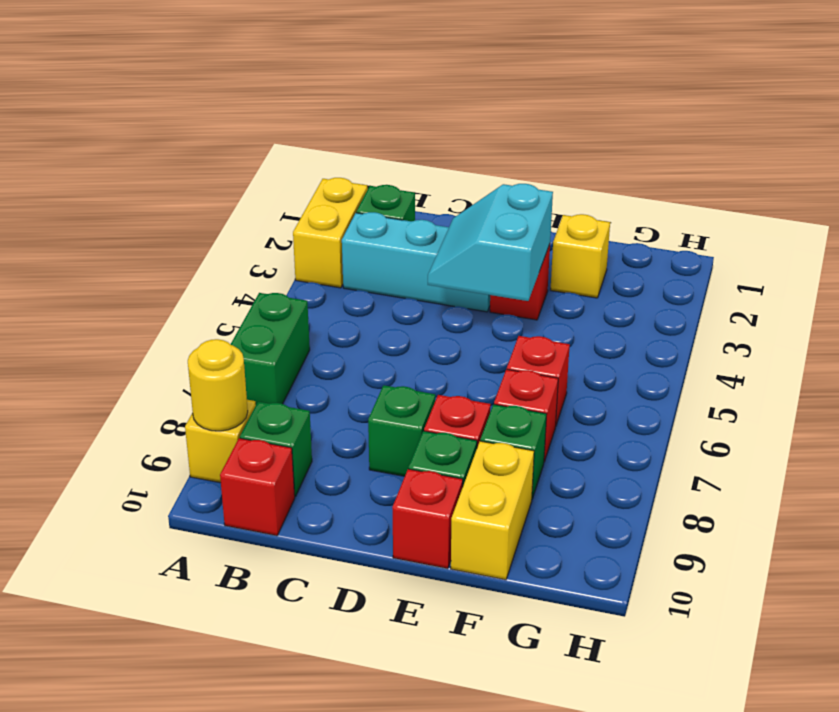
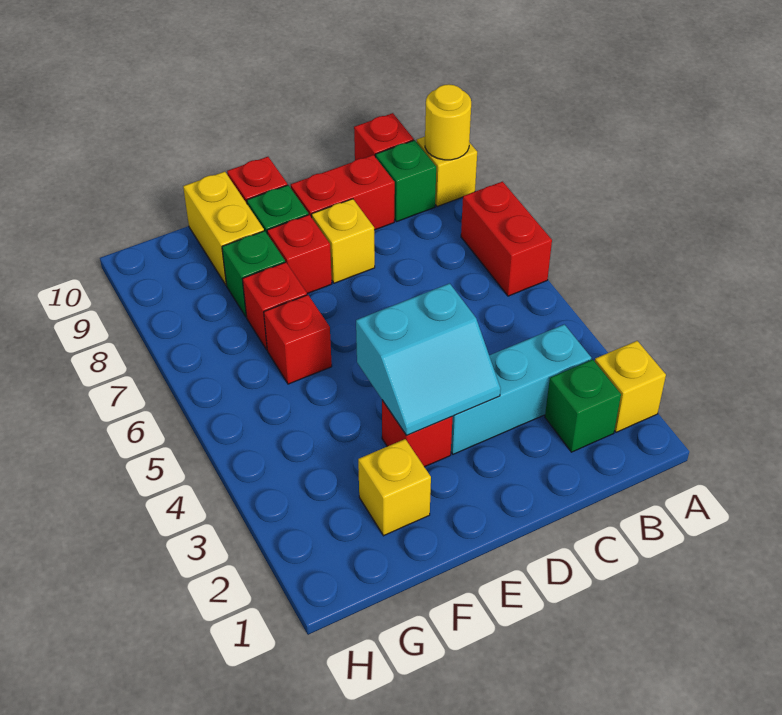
yellow 1x2 brick [293,178,368,288] -> yellow 1x1 brick [595,341,666,432]
green 1x2 brick [230,293,310,405] -> red 1x2 brick [461,182,552,296]
none -> red 1x2 brick [291,155,395,230]
cyan 2x2 slope [428,184,553,301] -> cyan 2x2 slope turned to [356,283,501,435]
green 1x1 brick [368,385,435,476] -> yellow 1x1 brick [312,199,375,283]

